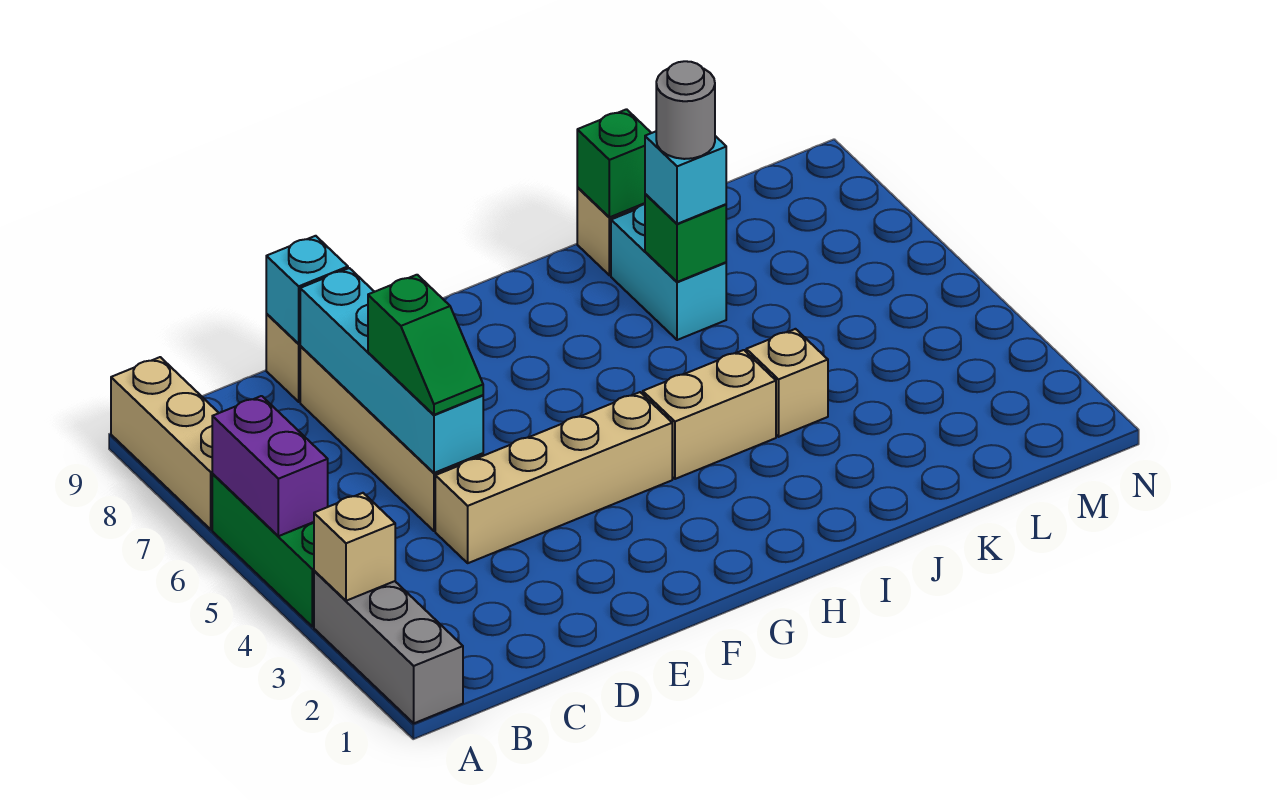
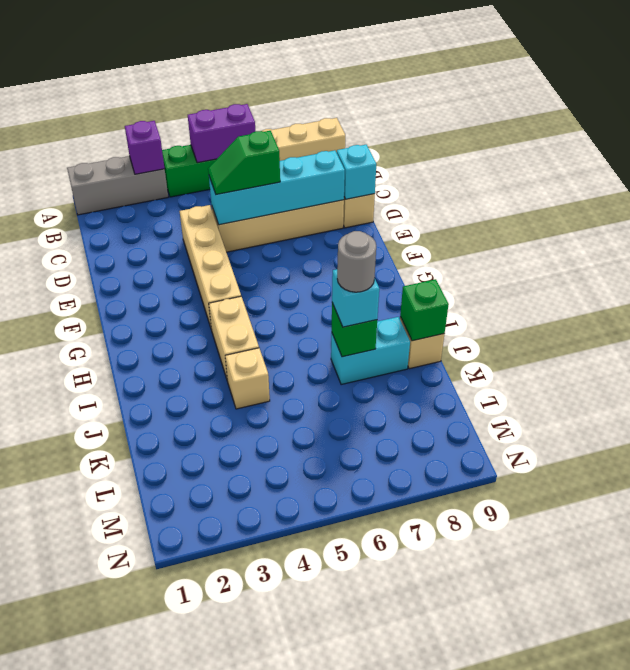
tan 1x1 brick [314,493,395,601] -> purple 1x1 brick [125,121,165,174]

